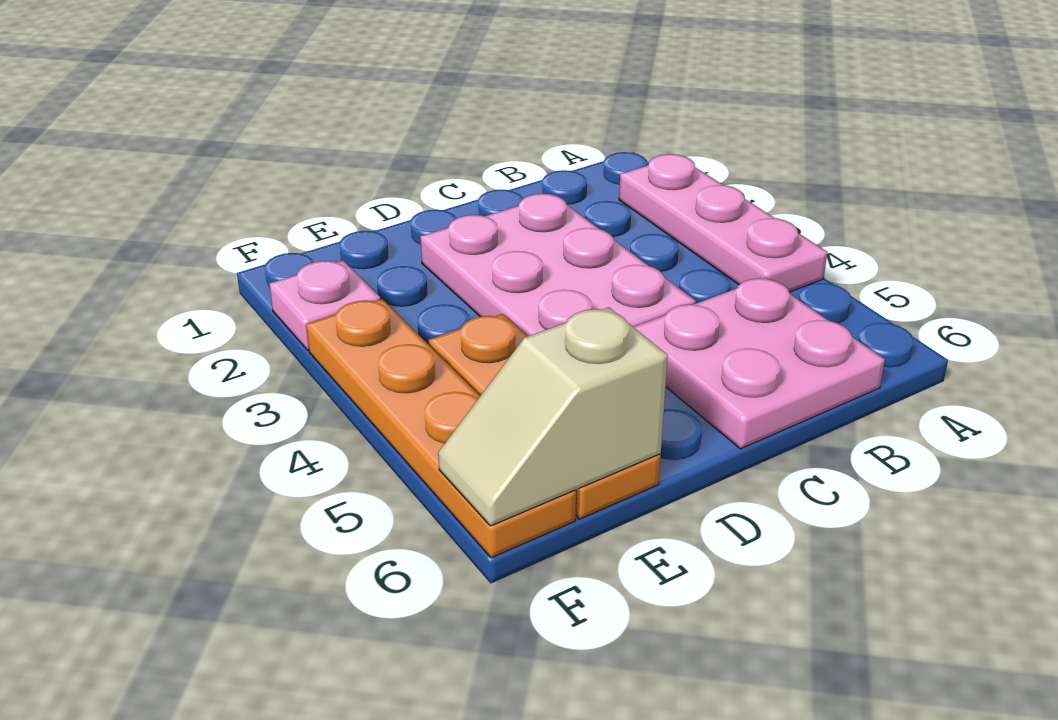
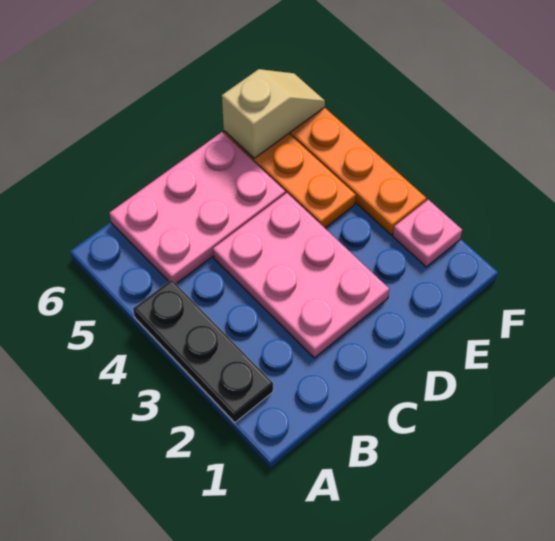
pink 1x3 plate [619,154,827,292] -> black 1x3 plate [133,280,273,423]
pink 2x2 plate [634,278,885,449] -> pink 2x3 plate [109,132,285,284]

